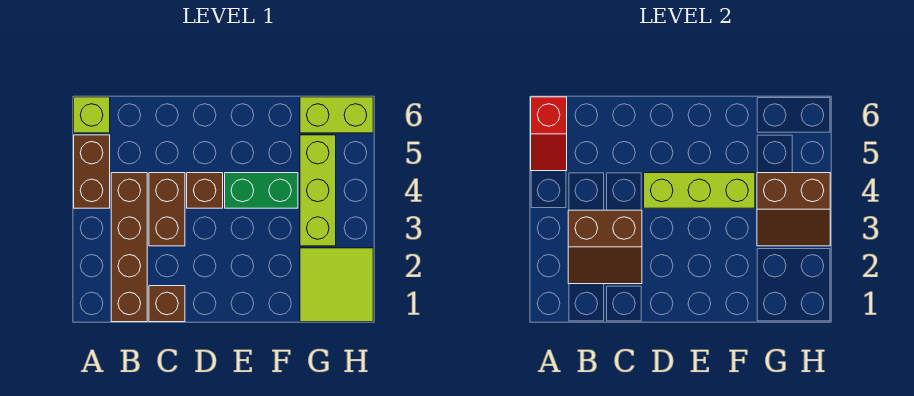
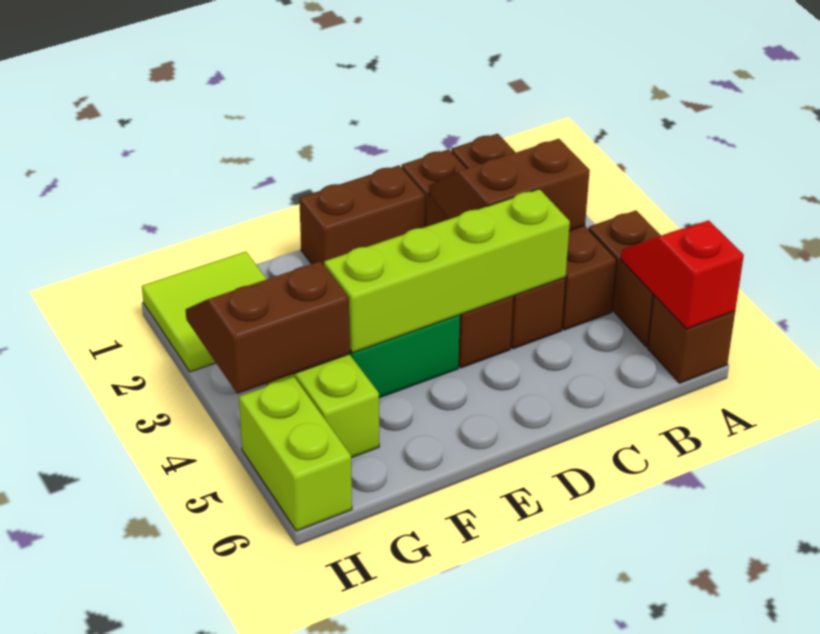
lime 1x1 brick [74,97,110,133] -> brown 1x1 brick [648,295,735,383]
none -> brown 1x2 brick [299,165,425,265]
lime 1x3 brick [644,173,755,208] -> lime 1x4 brick [324,189,570,353]
lime 1x2 brick [300,97,373,133] -> lime 1x2 brick turned to [239,377,352,531]

